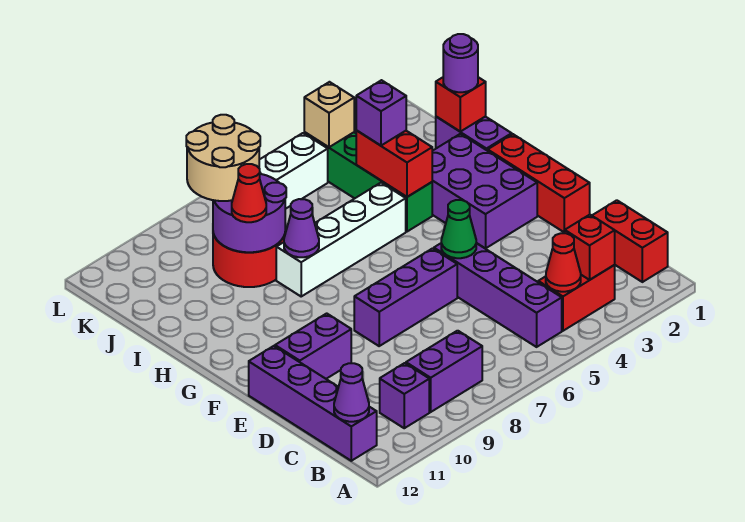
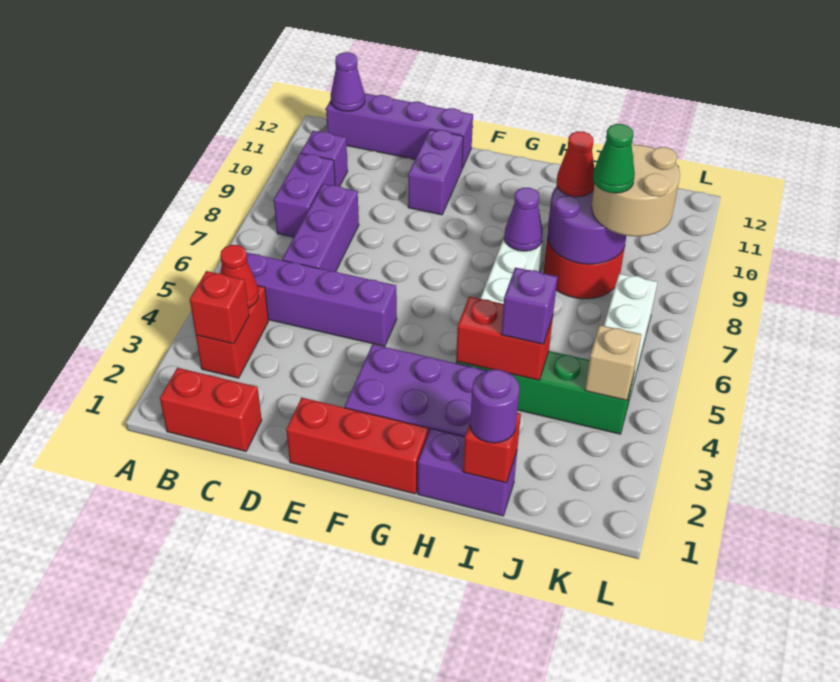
green 1x1 cone [441,200,476,258] -> green 1x1 cone moved to [593,124,635,193]
purple 1x3 brick [354,248,457,346] -> purple 1x3 brick moved to [282,184,359,271]

